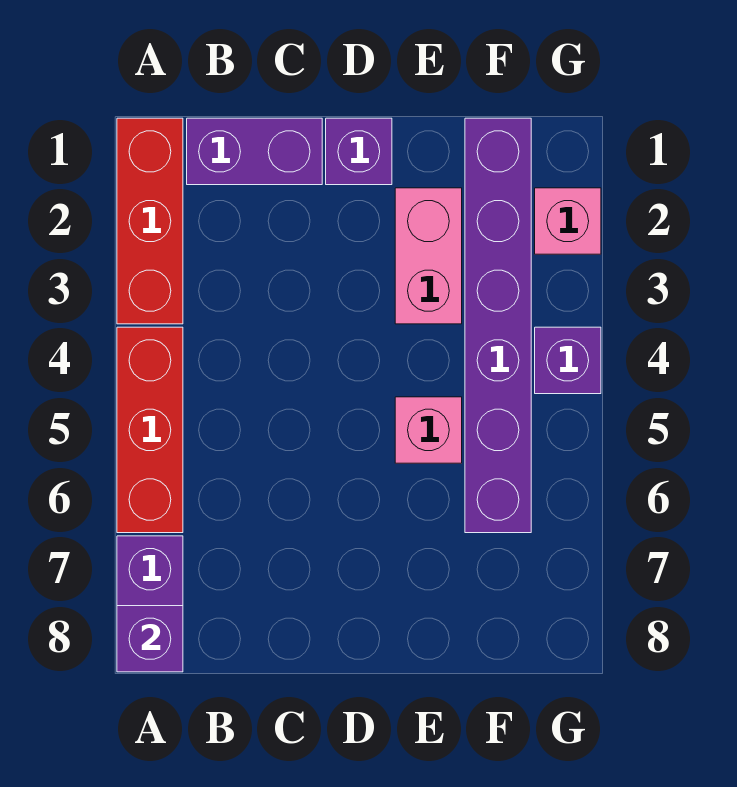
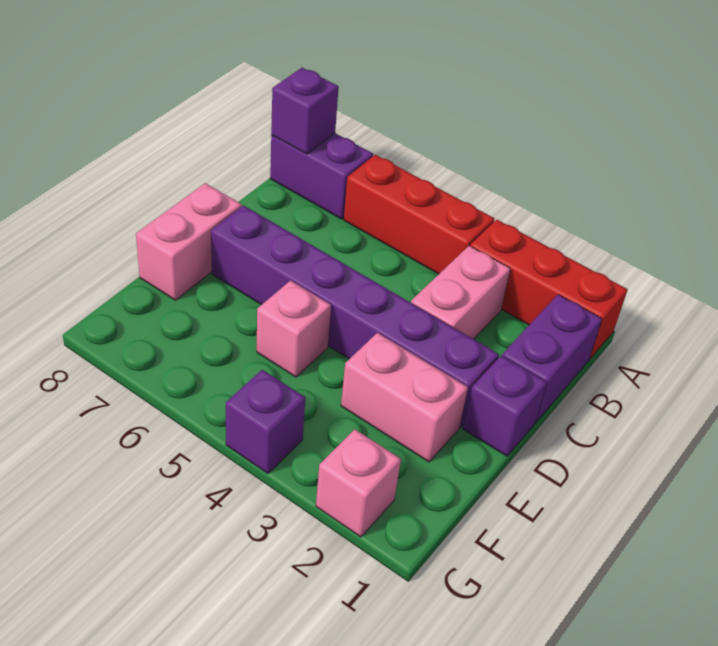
none -> pink 1x2 brick [411,246,511,339]
none -> pink 1x2 brick [136,183,242,300]
purple 1x6 brick [465,118,531,533] -> purple 1x6 brick moved to [211,206,499,427]

